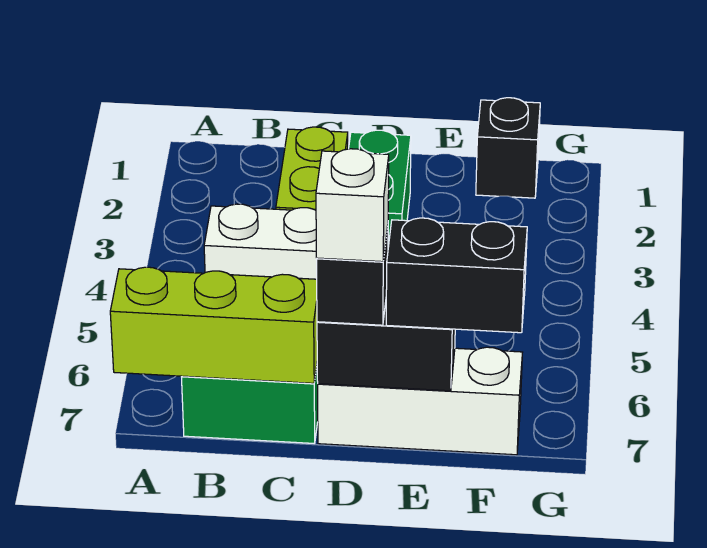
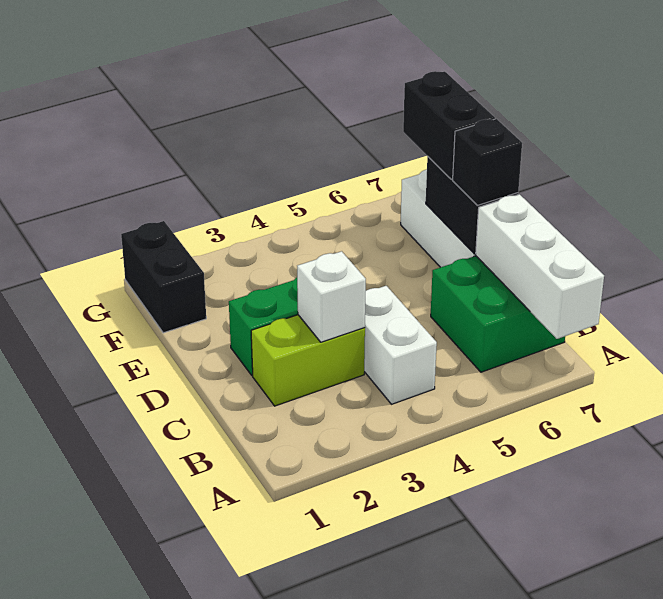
lime 1x3 brick [110,267,317,383] -> white 1x3 brick [476,194,604,339]
white 1x1 brick [316,149,389,262] -> white 1x1 brick moved to [297,251,366,342]
black 1x1 brick [476,98,540,198] -> black 1x2 brick [121,221,206,333]

